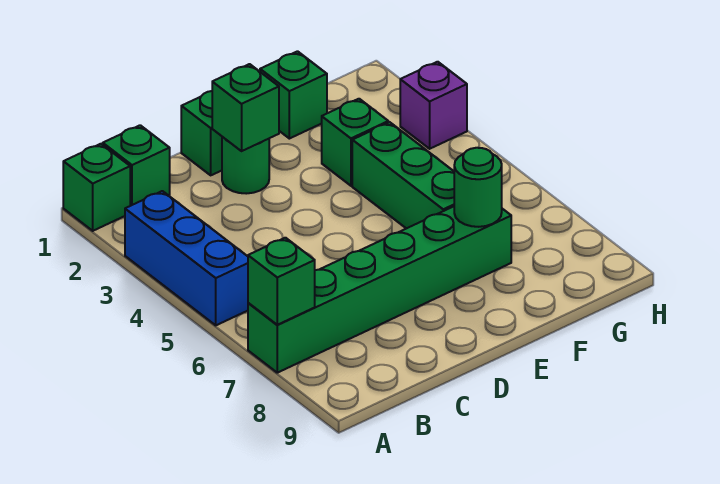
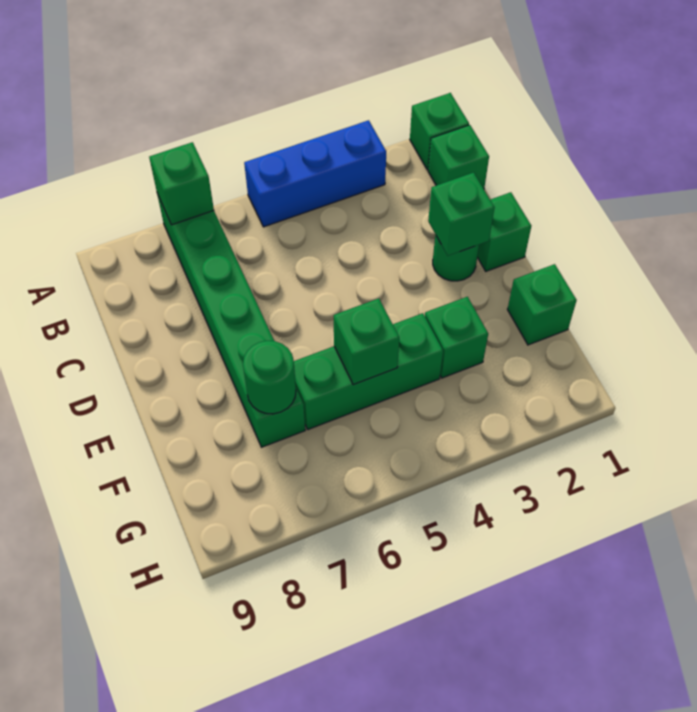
none -> green 1x1 brick [334,298,399,385]
purple 1x1 brick [400,62,467,149] -> none

